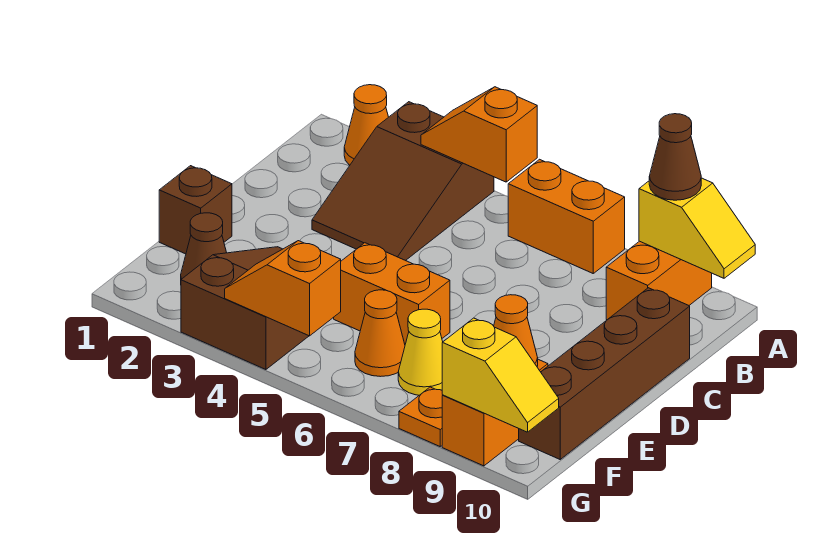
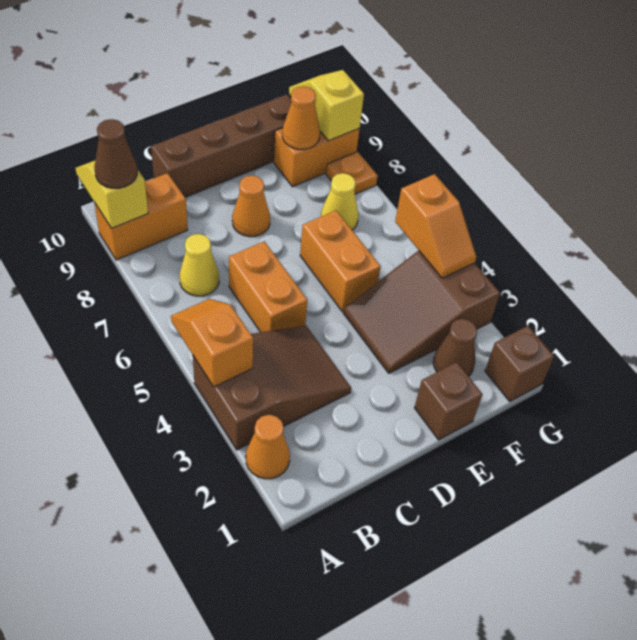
orange 1x2 slope [421,87,537,182] -> orange 1x2 slope turned to [171,299,253,387]
orange 1x2 brick [508,159,625,273] -> orange 1x2 brick moved to [229,241,307,332]
none -> yellow 1x1 cone [180,234,219,296]
orange 1x1 cone [355,290,405,377] -> orange 1x1 cone moved to [232,175,270,237]
none -> brown 1x1 brick [485,326,554,402]

